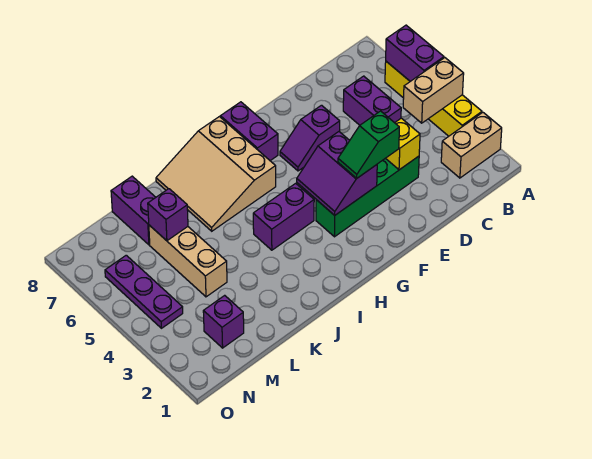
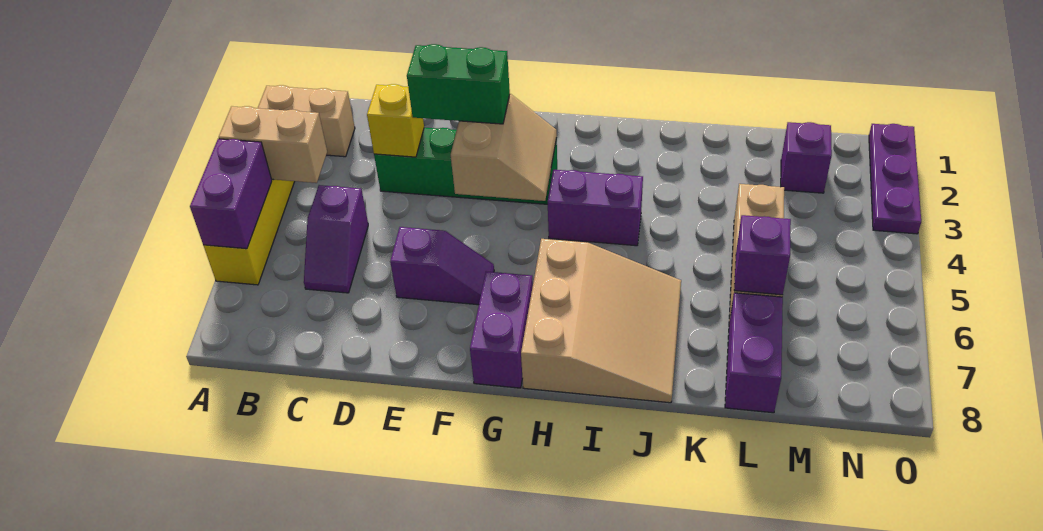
purple 1x2 brick [343,76,401,125] -> purple 1x2 slope [304,185,368,293]
green 1x2 slope [338,111,399,178] -> green 1x2 brick [407,44,510,124]
purple 2x2 slope [297,132,377,215] -> tan 2x2 slope [451,94,557,201]
purple 1x3 plate [105,255,183,328] -> purple 1x3 plate moved to [869,124,921,234]

